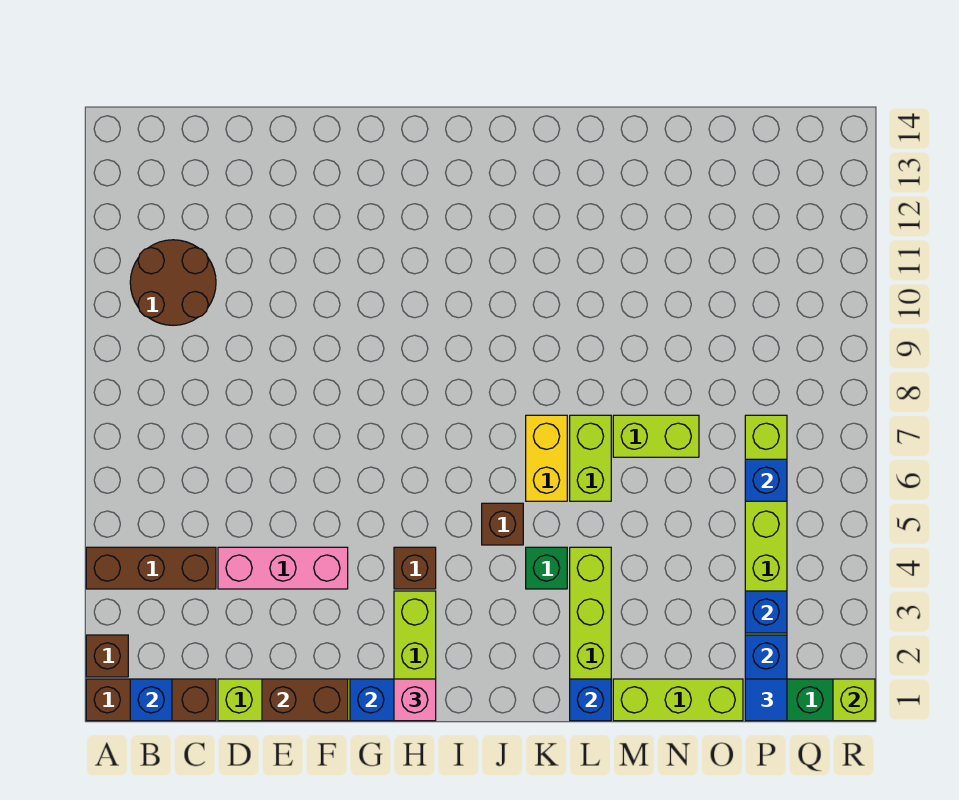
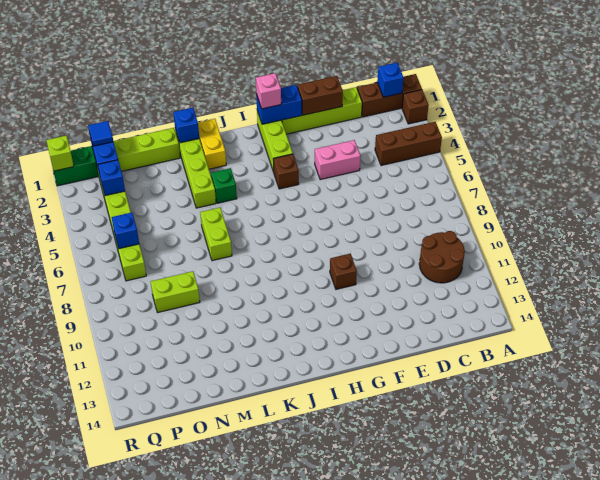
pink 1x3 brick [218,547,348,589] -> pink 1x2 brick [315,140,361,180]
brown 1x1 brick [482,503,523,545] -> brown 1x1 brick moved to [330,254,357,289]
yellow 1x2 brick [526,415,567,501] -> yellow 1x2 brick moved to [198,119,226,169]
lime 1x2 brick [613,415,699,457] -> lime 1x2 brick moved to [151,271,200,313]

